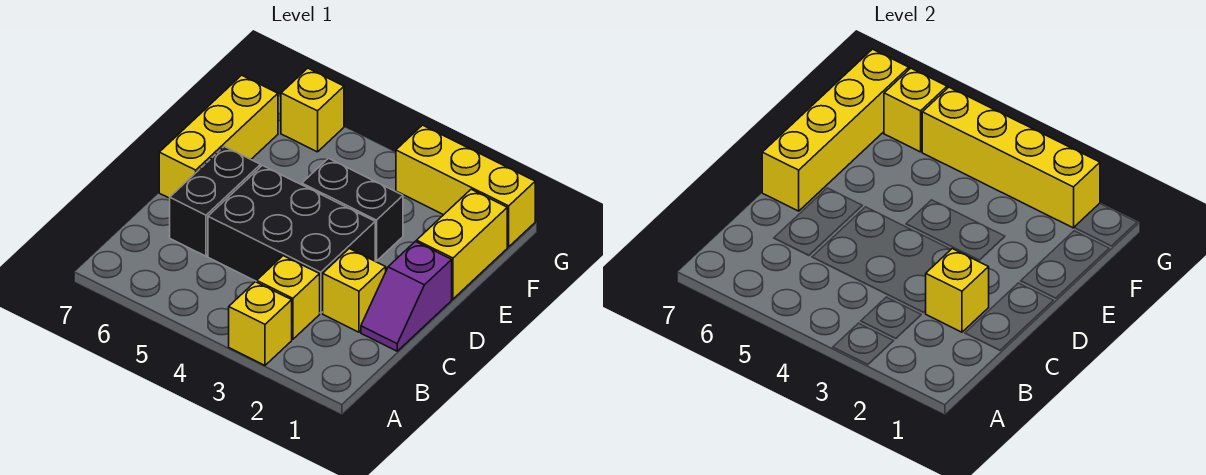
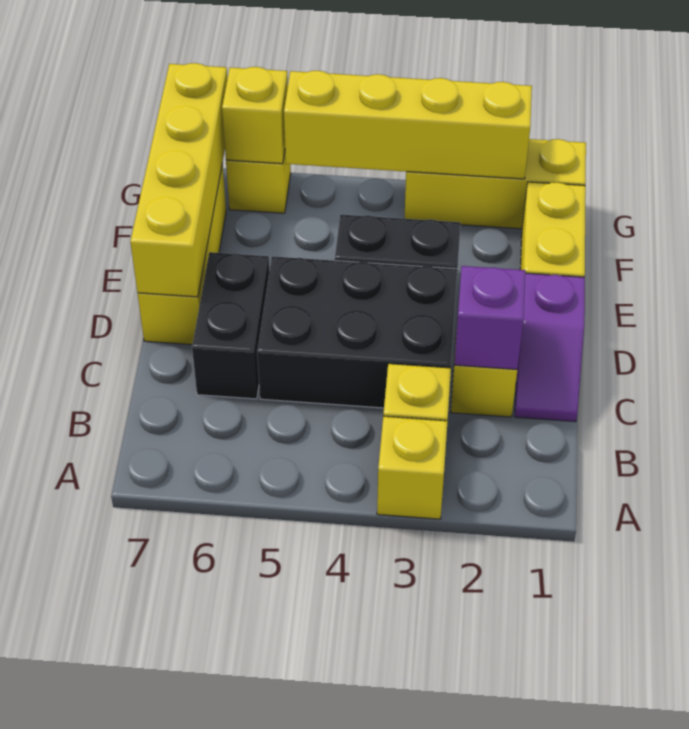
yellow 1x1 brick [926,249,989,332] -> purple 1x1 brick [454,266,525,370]

